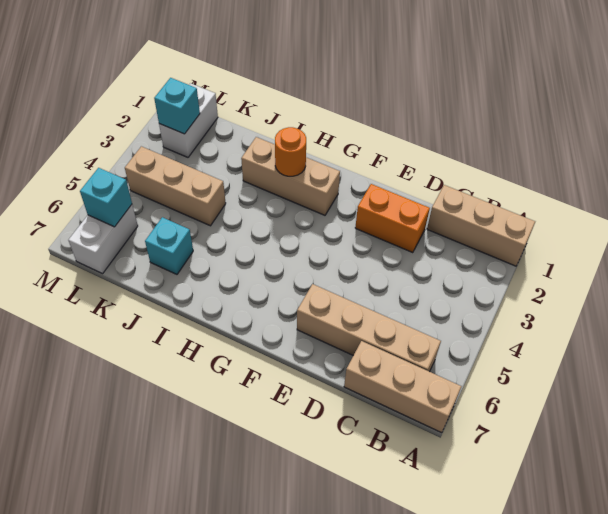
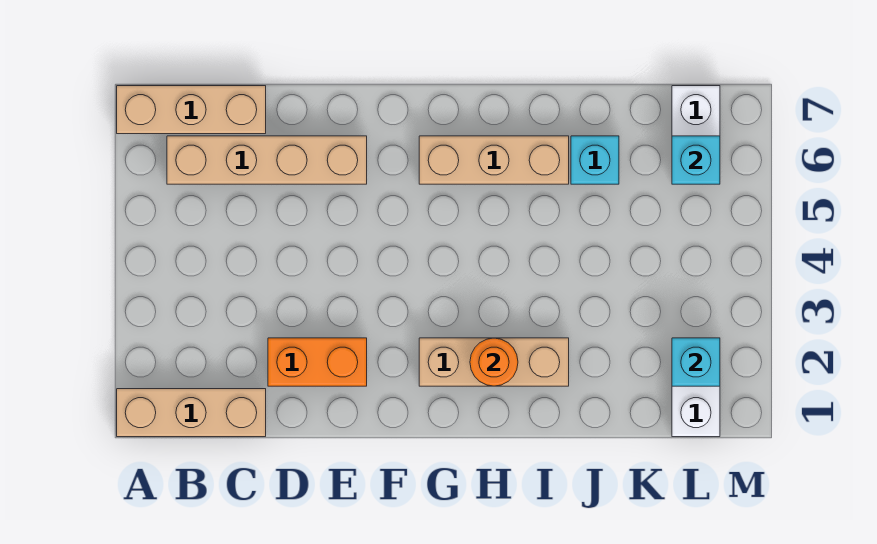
tan 1x3 brick [125,146,226,226] -> tan 1x3 brick moved to [419,136,569,184]

